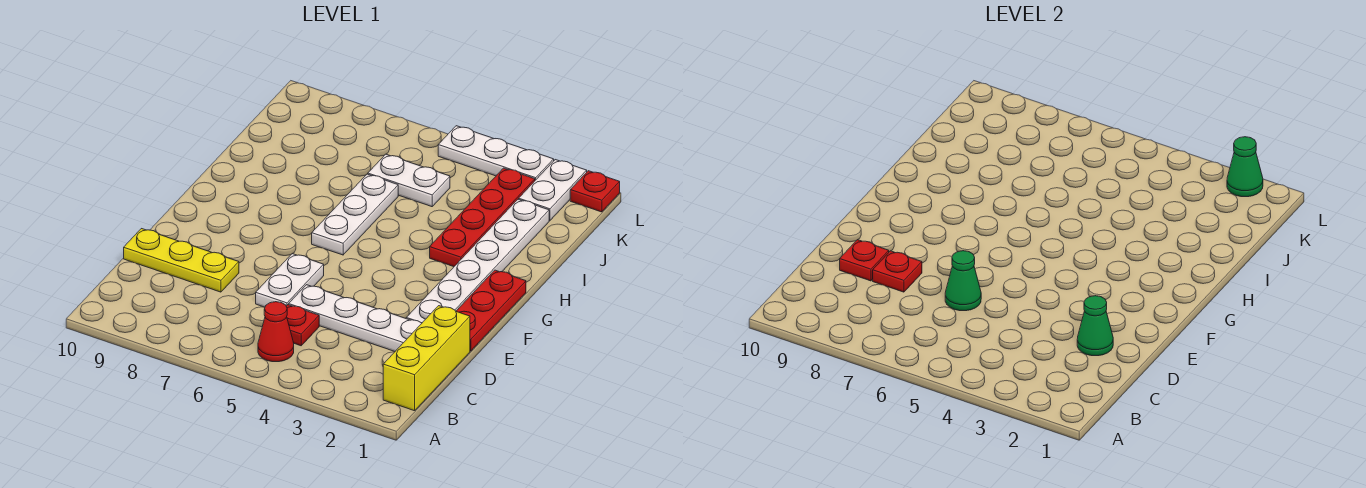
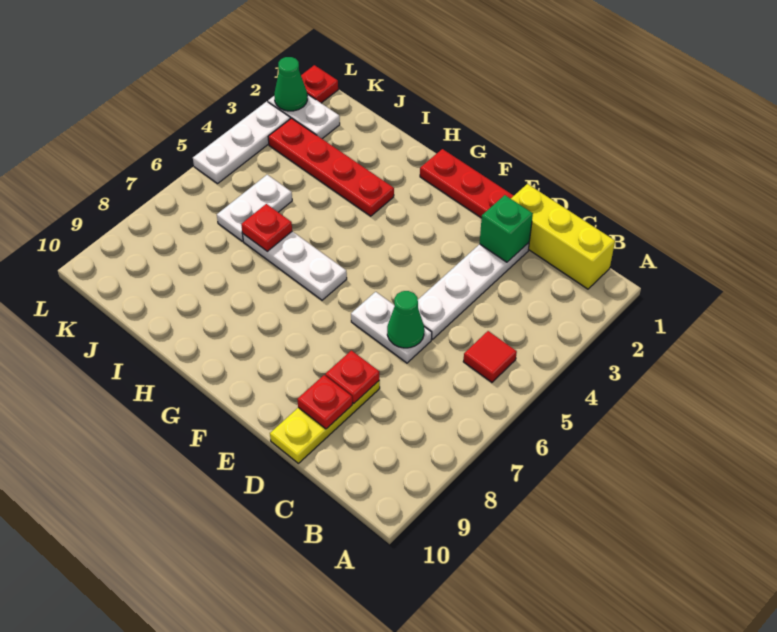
red 1x1 cone [258,302,294,362] -> red 1x1 tile [463,331,517,382]
red 1x1 plate [286,305,319,346] -> red 1x1 plate moved to [241,204,292,251]
green 1x1 cone [1077,296,1113,356] -> green 1x1 brick [480,195,533,262]
white 1x6 plate [406,199,549,323] -> none

